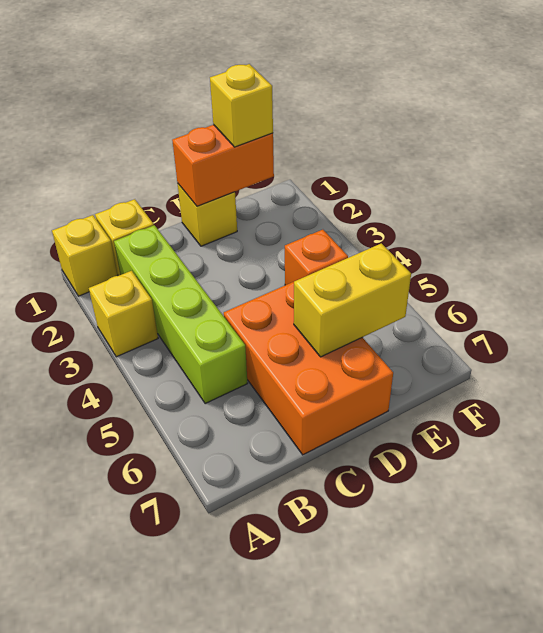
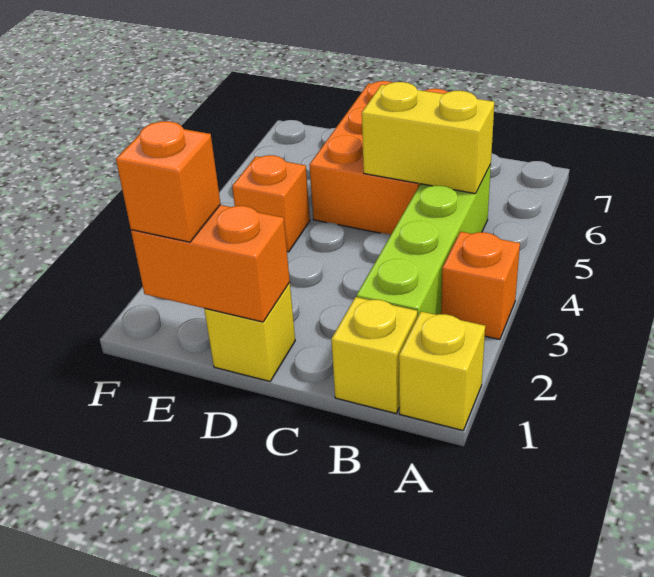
yellow 1x1 brick [89,271,158,357] -> orange 1x1 brick [441,232,520,340]
yellow 1x2 brick [294,243,411,357] -> yellow 1x2 brick moved to [362,82,495,194]
yellow 1x1 brick [210,64,273,147] -> orange 1x1 brick [116,121,221,242]

